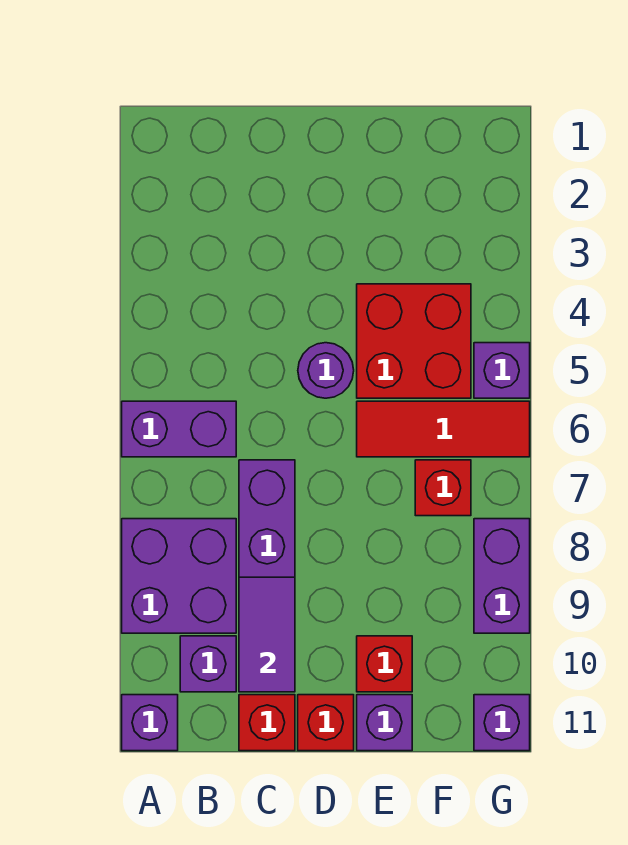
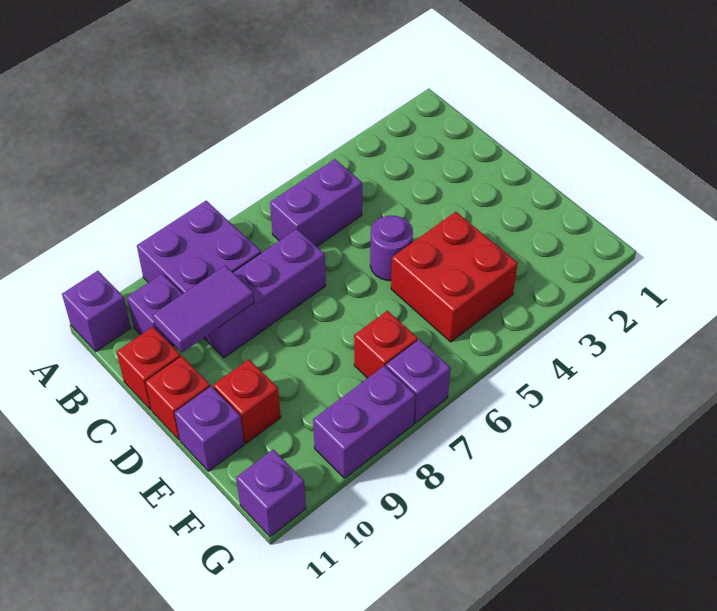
purple 1x2 brick [122,401,236,457] -> purple 1x2 brick turned to [270,159,362,247]
red 1x3 tile [357,401,530,457] -> none
purple 1x1 brick [474,343,530,398] -> purple 1x1 brick moved to [386,339,451,423]

